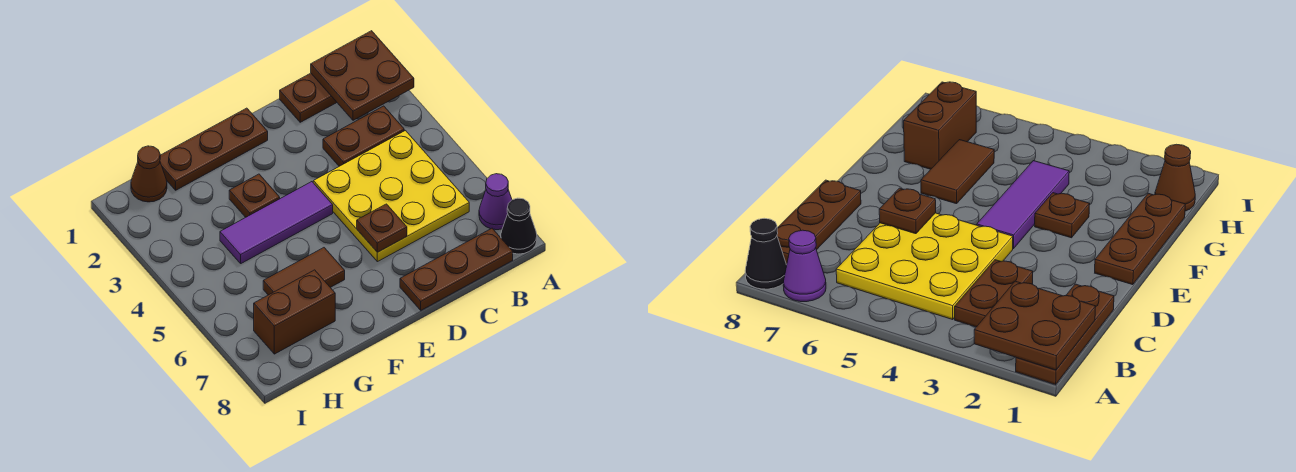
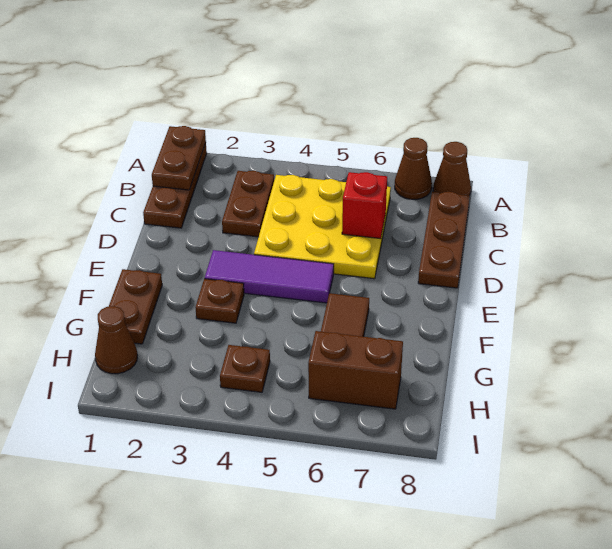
brown 2x2 plate [311,31,414,120] -> brown 1x2 plate [152,126,206,190]
purple 1x1 cone [479,174,512,230] -> brown 1x1 cone [395,138,432,199]
black 1x1 cone [501,198,537,254] -> brown 1x1 cone [433,142,471,195]
none -> red 1x1 brick [342,172,387,239]
brown 1x1 plate [357,204,407,252] -> brown 1x1 plate moved to [220,345,270,392]
brown 1x3 plate [160,108,268,190] -> brown 1x2 plate [109,269,162,344]
purple 1x3 tile [220,182,333,263] -> purple 1x3 tile turned to [205,250,334,303]
brown 1x2 brick [254,270,335,354] -> brown 1x2 brick turned to [308,331,403,409]

